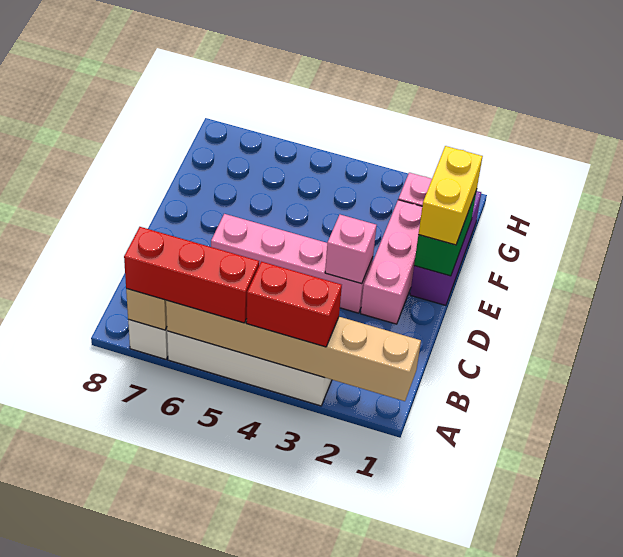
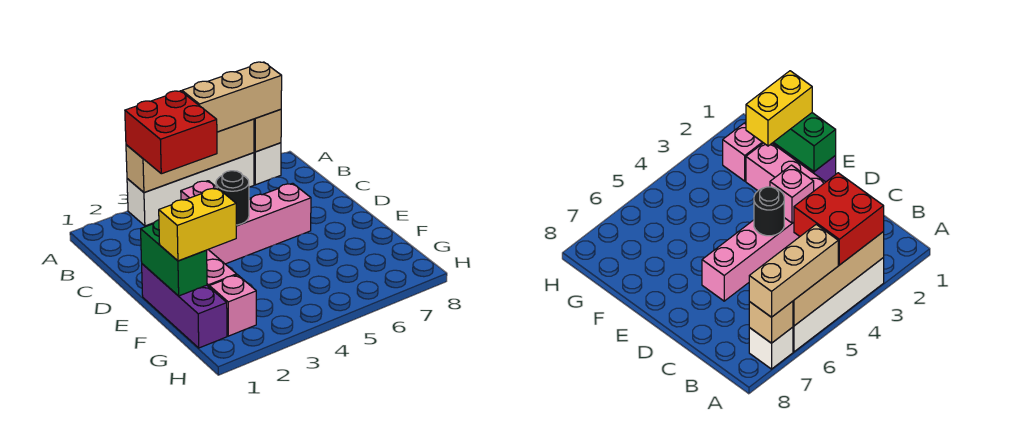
tan 1x6 brick [166,300,421,401] -> tan 1x4 brick [126,119,254,193]
red 1x2 brick [246,262,342,347] -> red 2x2 brick [125,91,217,174]
red 1x3 brick [124,227,259,323] -> tan 1x3 brick [182,62,282,132]
none -> black 1x1 round brick [216,171,249,225]
yellow 1x2 brick [418,146,483,245] -> yellow 1x2 brick turned to [159,188,236,261]

